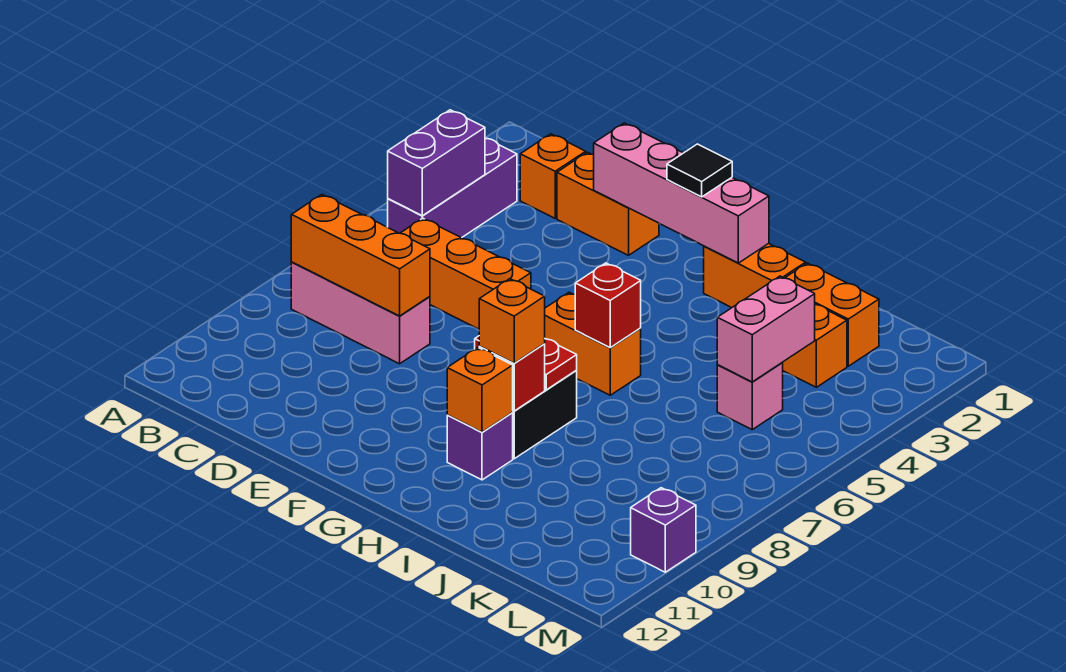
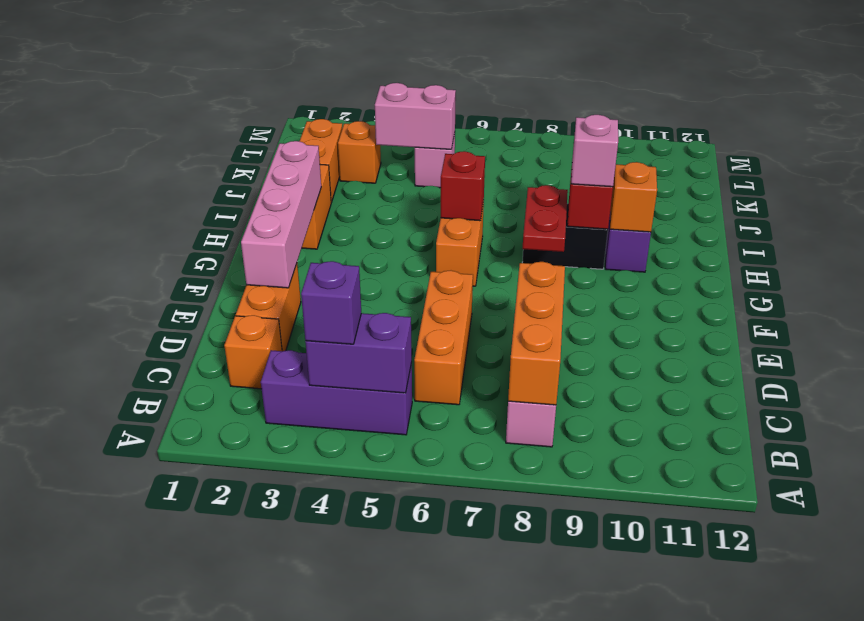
black 1x1 tile [667,144,732,197] -> none
orange 1x1 brick [479,279,545,363] -> pink 1x1 brick [571,115,618,187]
purple 1x1 brick [631,488,696,572] -> purple 1x1 brick moved to [301,261,361,344]

